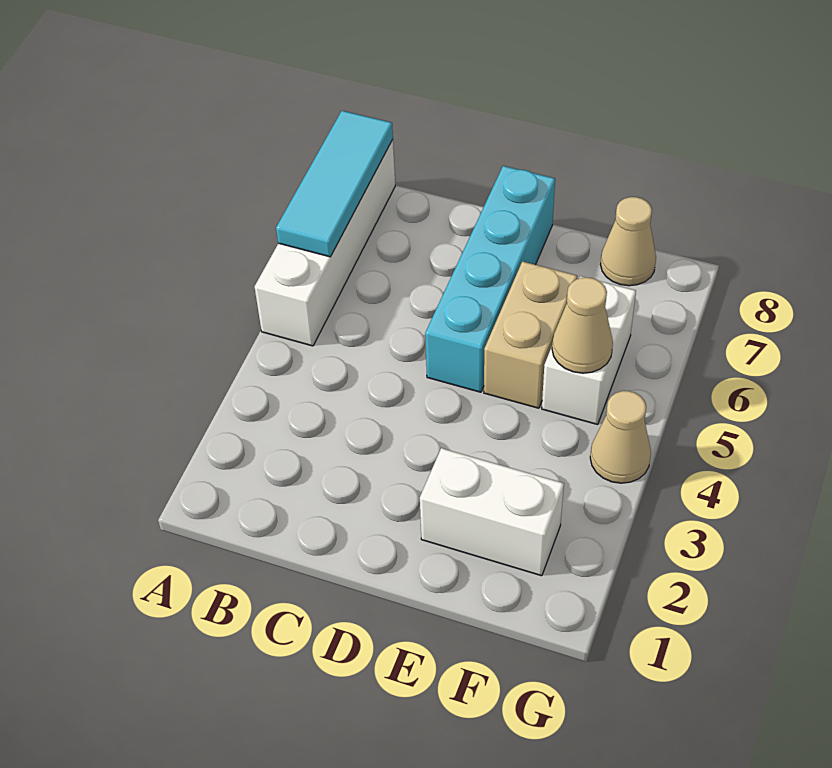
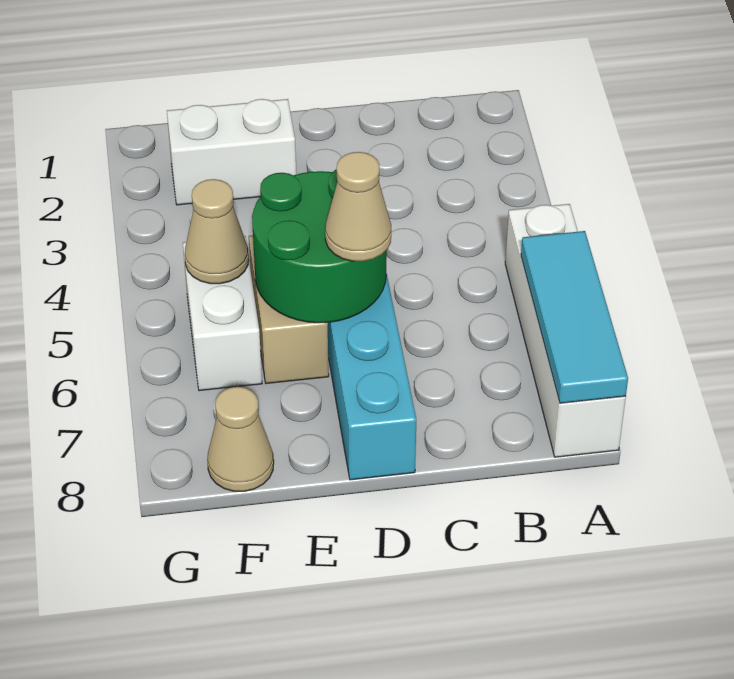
none -> green 2x2 round brick [252,169,387,323]
tan 1x1 cone [590,391,651,483] -> tan 1x1 cone moved to [325,152,391,261]

